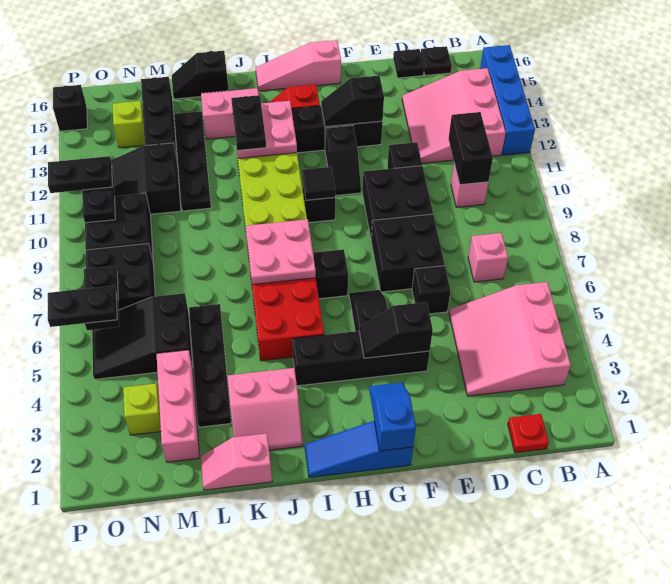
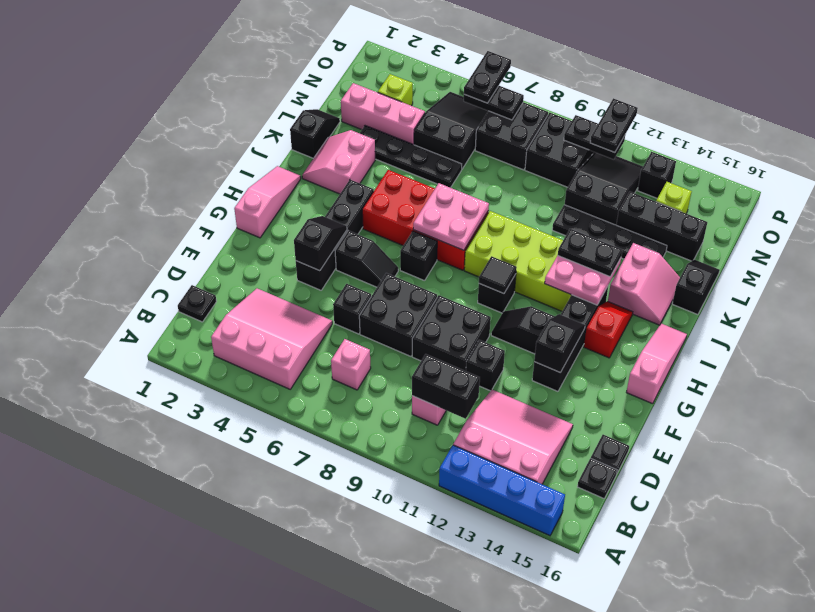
red 1x1 plate [508,414,549,453] -> black 1x1 plate [178,285,217,322]
blue 1x3 slope [305,421,413,478] -> pink 1x3 slope [234,166,301,238]
blue 1x2 slope [369,382,416,451] -> none
pink 1x2 slope [201,433,272,490] -> black 1x2 slope [290,109,340,158]
black 1x1 brick [53,85,87,131] -> black 1x1 brick moved to [638,152,676,198]

